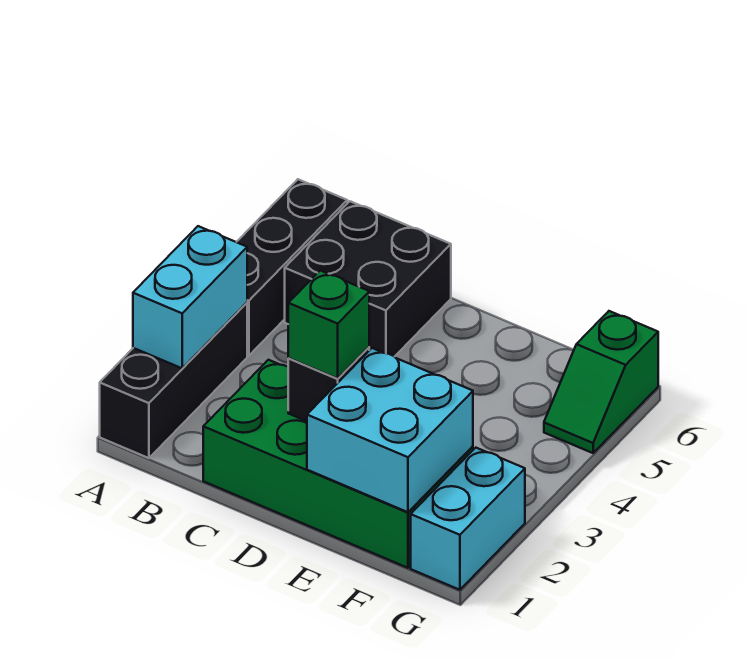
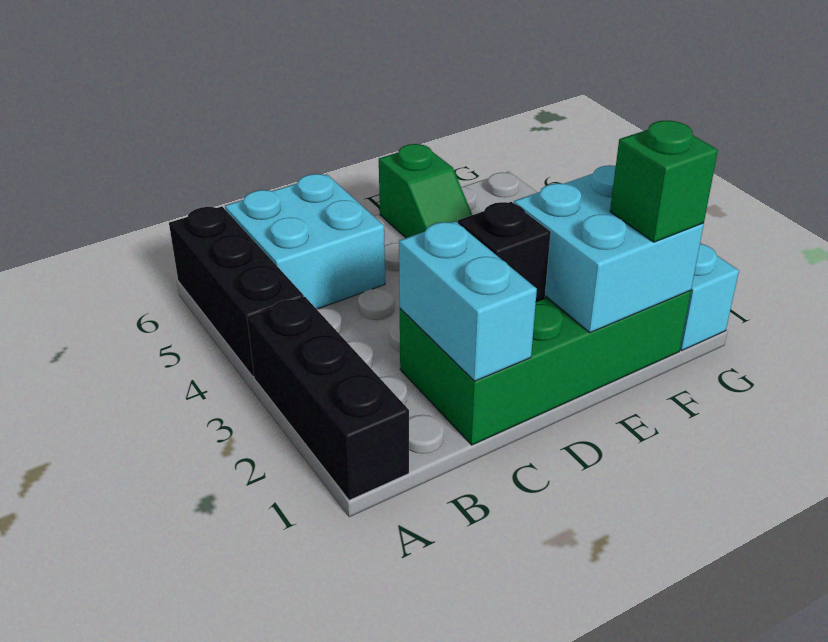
cyan 1x2 brick [133,226,247,368] -> cyan 1x2 brick moved to [399,221,537,381]
black 2x2 brick [285,201,451,357] -> cyan 2x2 brick [225,174,385,309]
green 1x1 brick [288,270,369,379] -> green 1x1 brick moved to [610,120,718,242]
green 1x2 slope [544,311,658,453] -> green 1x2 slope moved to [379,144,472,238]

